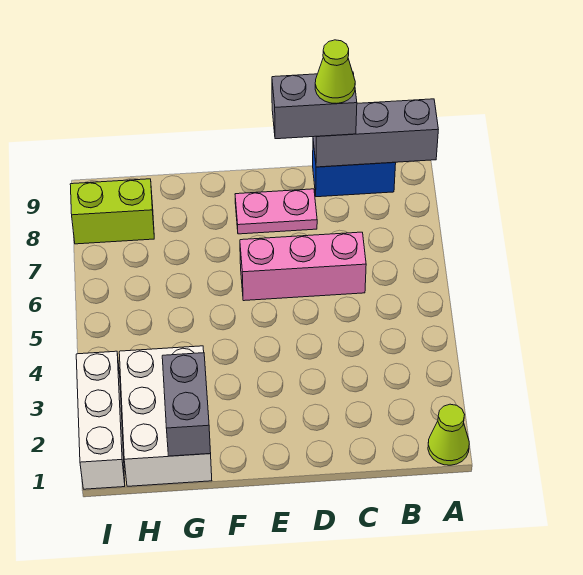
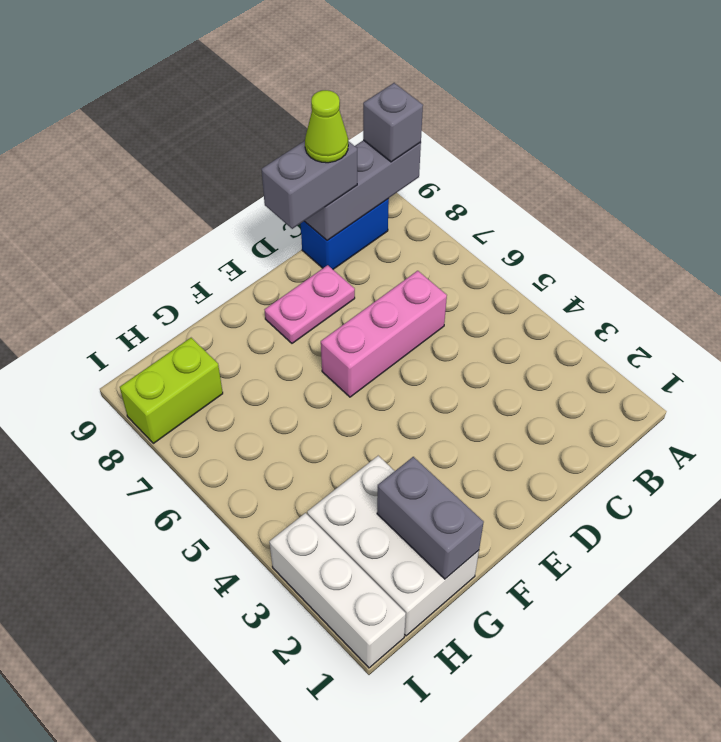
lime 1x1 cone [428,404,469,465] -> none
none -> grey 1x1 brick [363,83,423,162]

